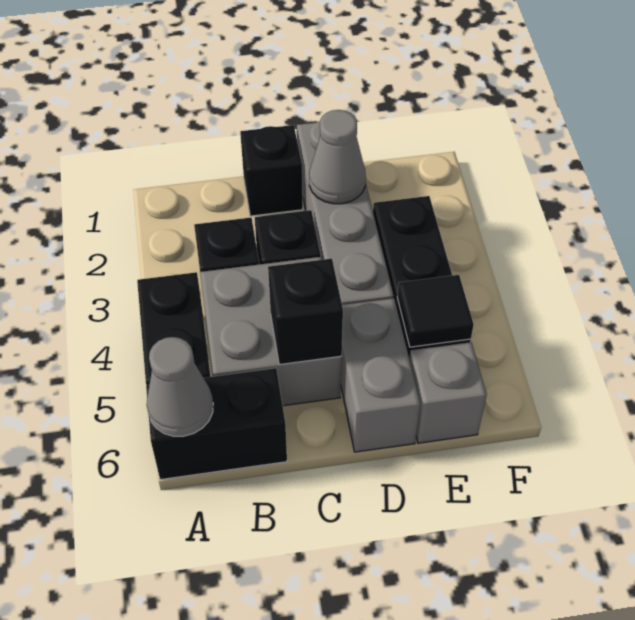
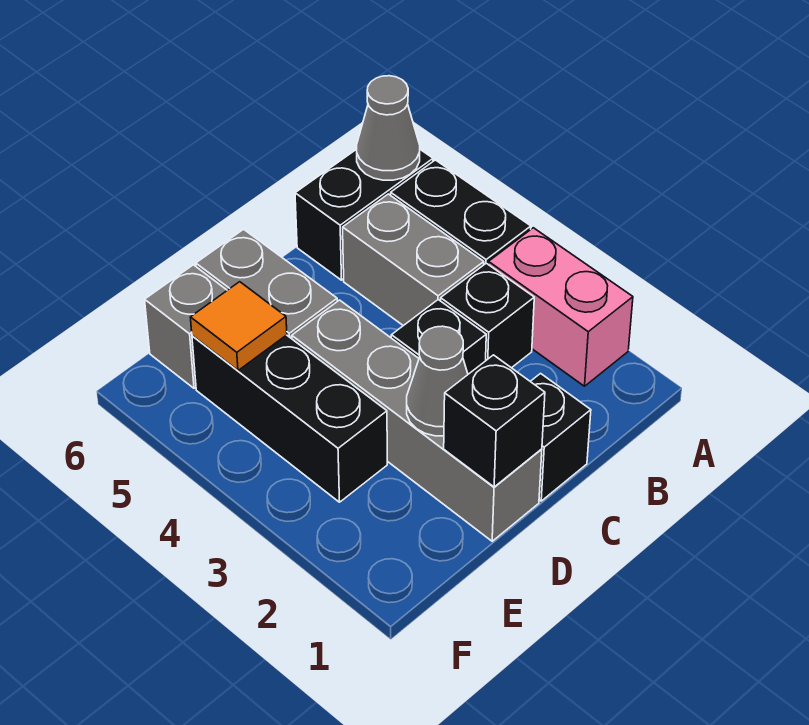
none -> pink 1x2 brick [488,228,633,386]
grey 2x2 brick [200,257,342,406] -> grey 1x2 brick [343,194,484,326]
black 1x1 brick [268,259,343,365] -> black 1x1 brick moved to [444,355,545,487]
black 1x1 tile [397,275,474,347] -> orange 1x1 tile [190,282,287,370]

